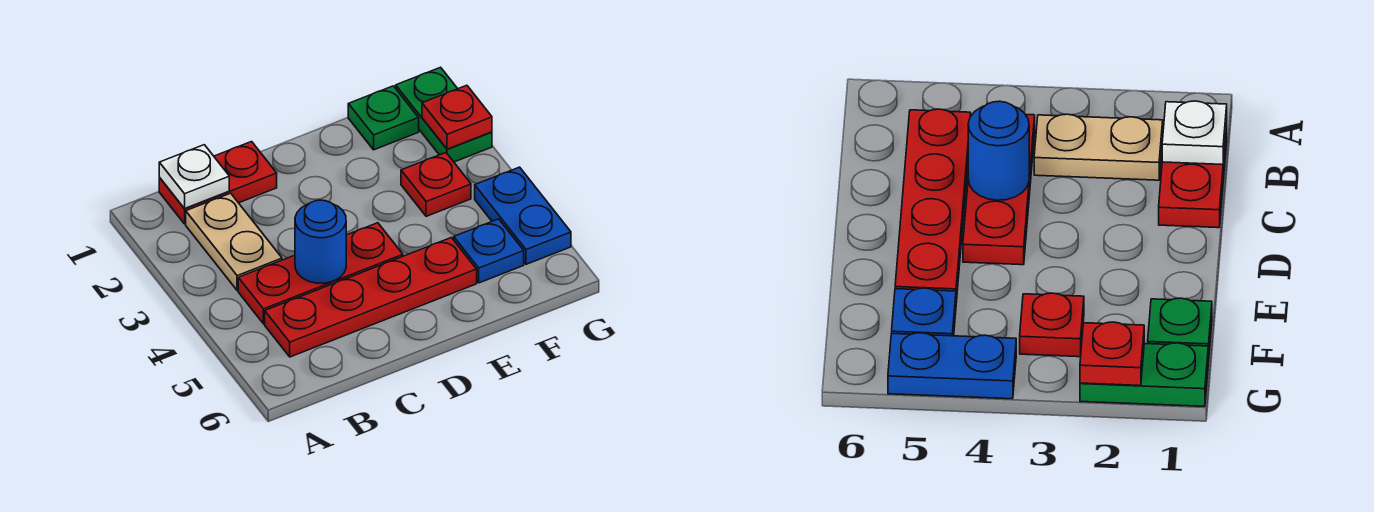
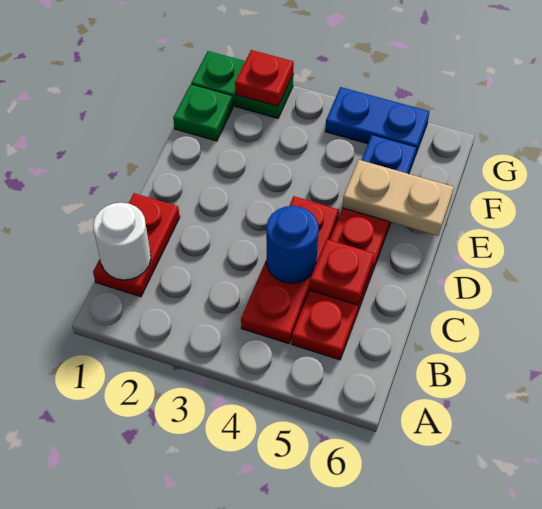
white 1x1 plate [159,145,229,209] -> white 1x1 round brick [93,203,151,280]
tan 1x2 plate [186,193,282,291] -> tan 1x2 plate moved to [342,160,454,236]
red 1x1 plate [401,153,471,216] -> red 1x1 plate moved to [310,239,374,305]

